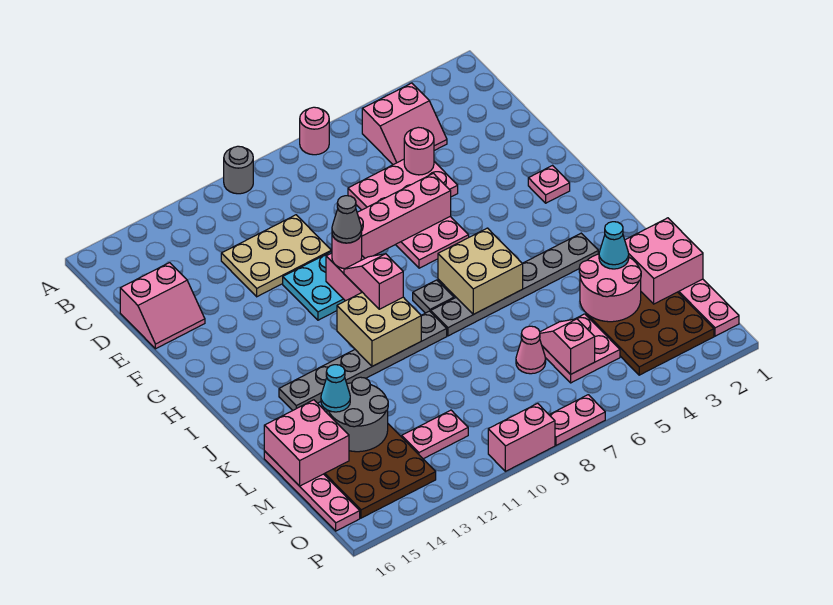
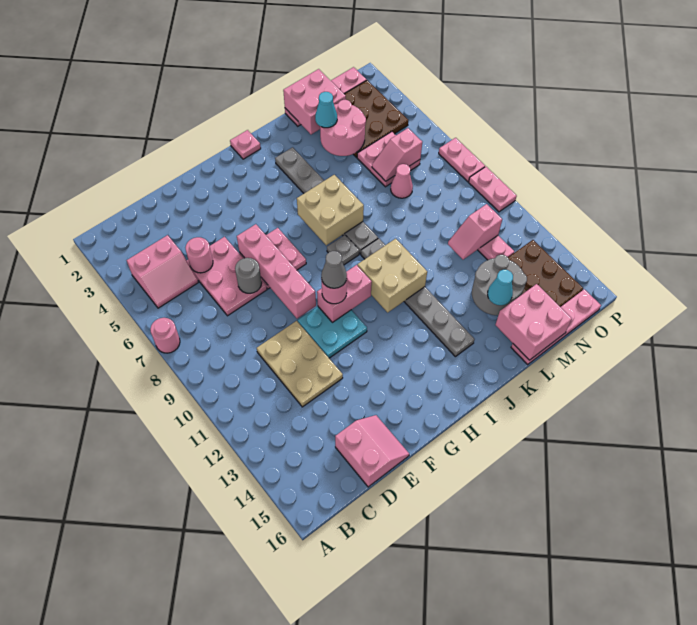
grey 1x1 round brick [224,146,253,194] -> grey 1x1 round brick moved to [235,258,262,293]
pink 2x2 slope [362,83,447,165] -> pink 2x2 slope turned to [127,235,198,308]
pink 1x1 plate [528,166,570,203] -> pink 1x1 plate moved to [230,130,261,159]
pink 1x2 slope [344,254,403,309] -> pink 1x2 slope moved to [448,204,502,260]
pink 1x2 brick [488,403,555,471] -> pink 1x2 plate [469,167,517,212]

